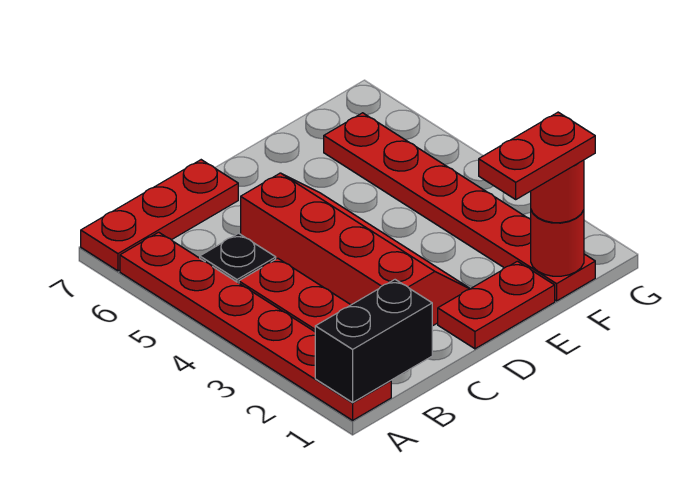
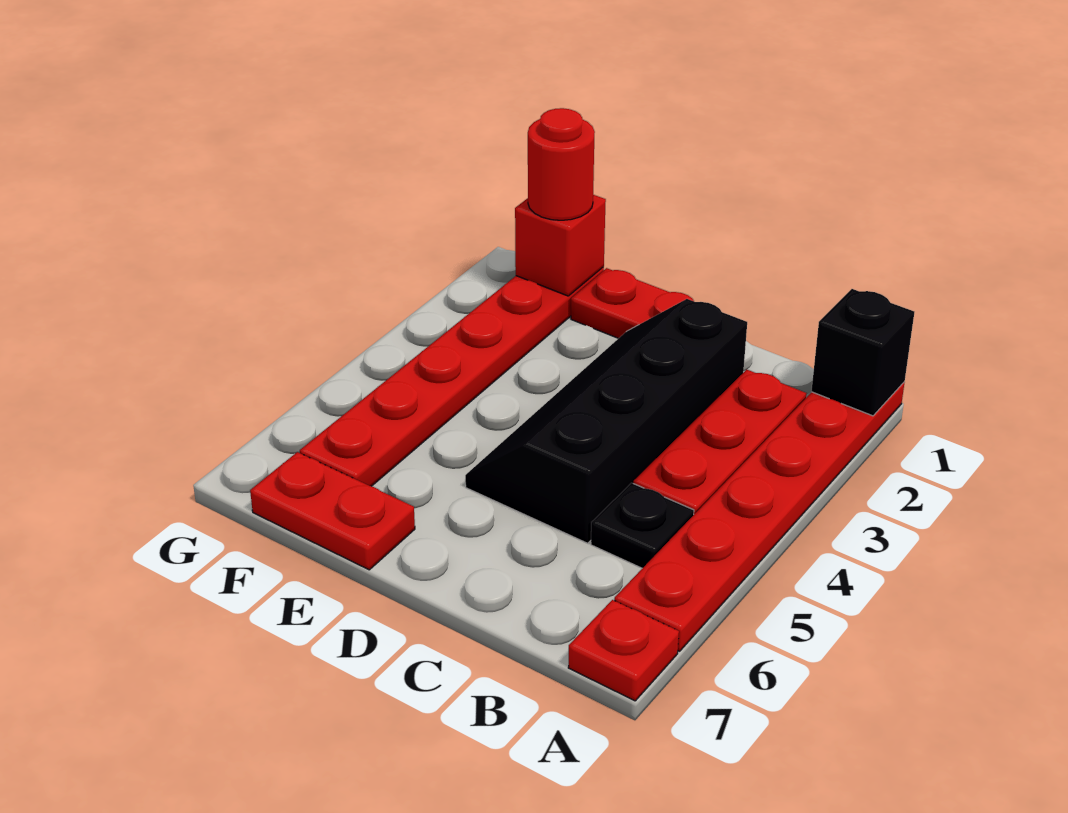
black 1x2 brick [315,280,432,402] -> black 1x1 brick [811,289,914,416]
red 1x3 plate [81,160,238,271] -> red 1x1 plate [568,600,679,701]
red 2x4 slope [241,173,470,326] -> black 2x4 slope [465,299,747,543]
red 1x2 plate [479,112,595,199] -> red 1x2 plate moved to [250,452,415,570]
red 1x1 round brick [531,210,584,276] -> red 1x1 brick [515,195,606,296]

